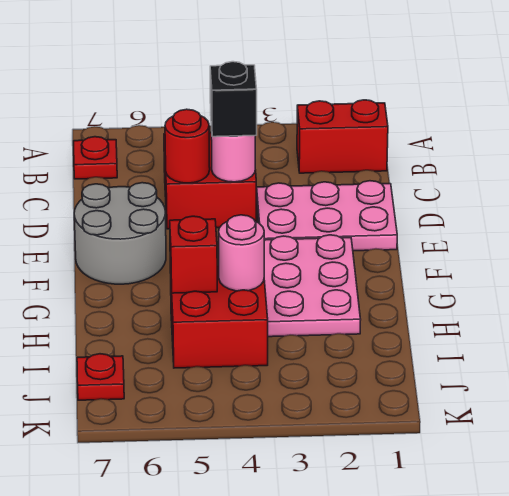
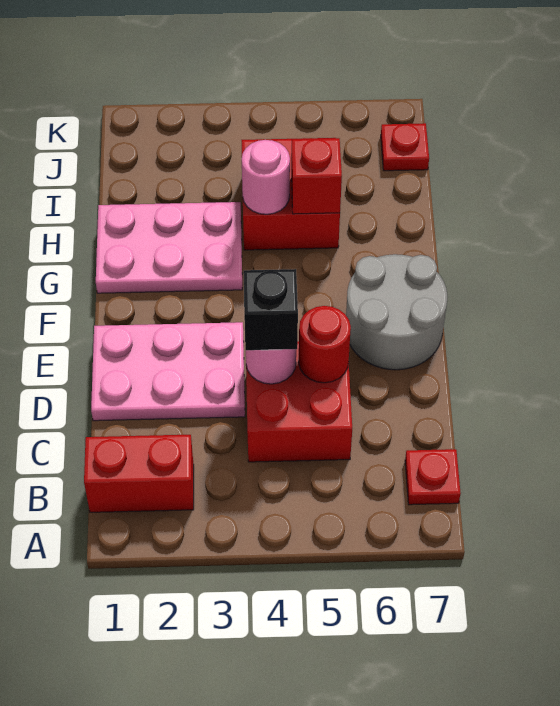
pink 2x3 plate [264,235,361,337] -> pink 2x3 plate turned to [96,202,242,293]

